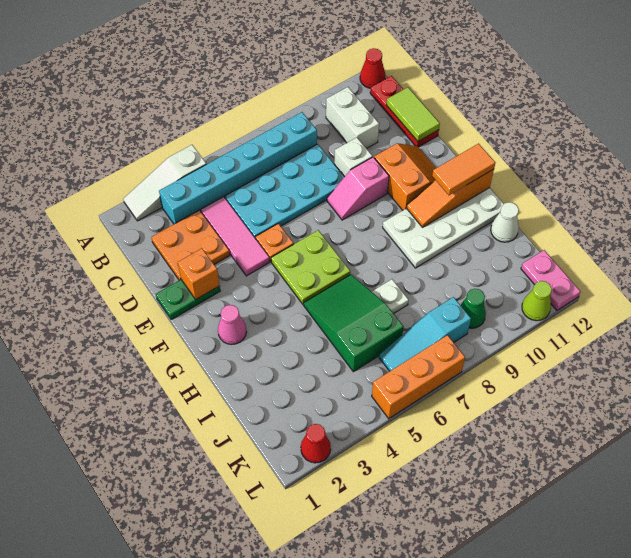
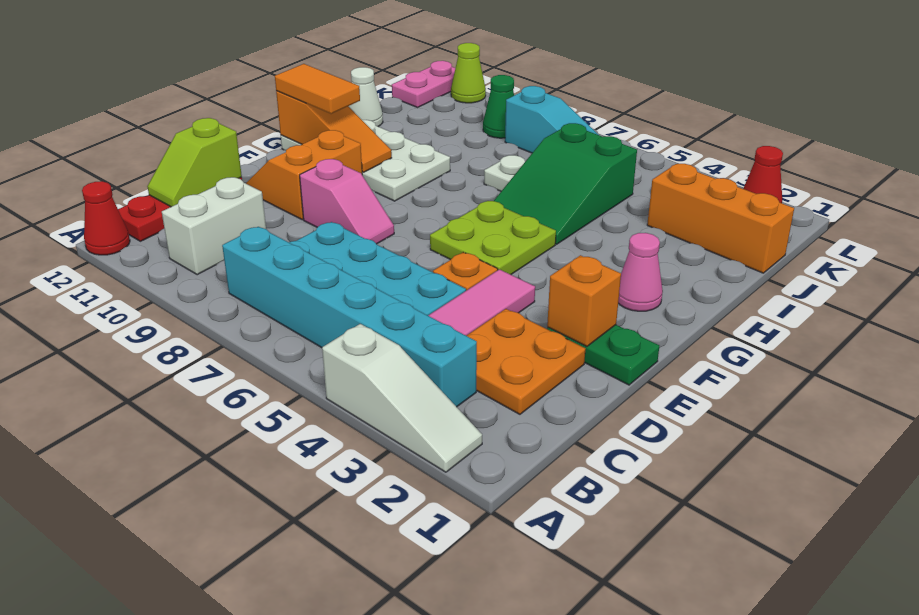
lime 1x2 tile [386,87,440,141] -> lime 1x2 slope [147,118,242,207]
white 1x1 brick [334,138,372,177] -> none
orange 1x3 brick [372,335,465,419] -> orange 1x3 brick moved to [647,164,794,273]

